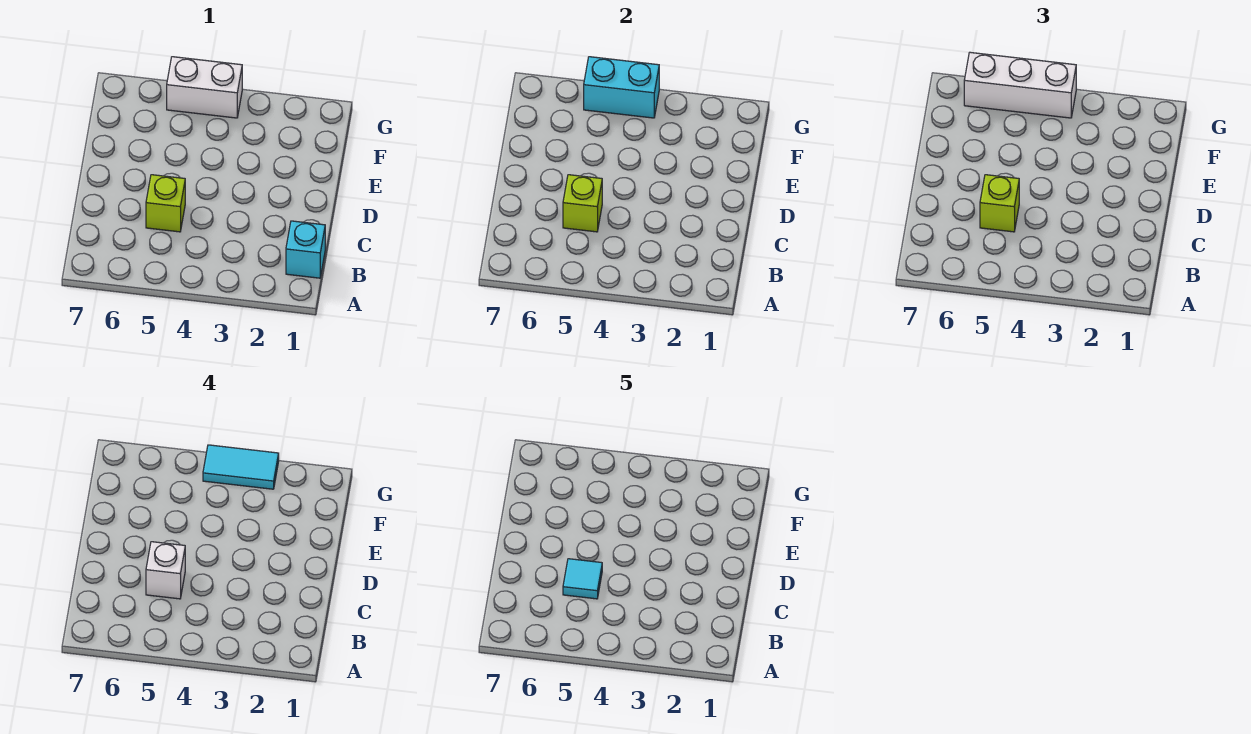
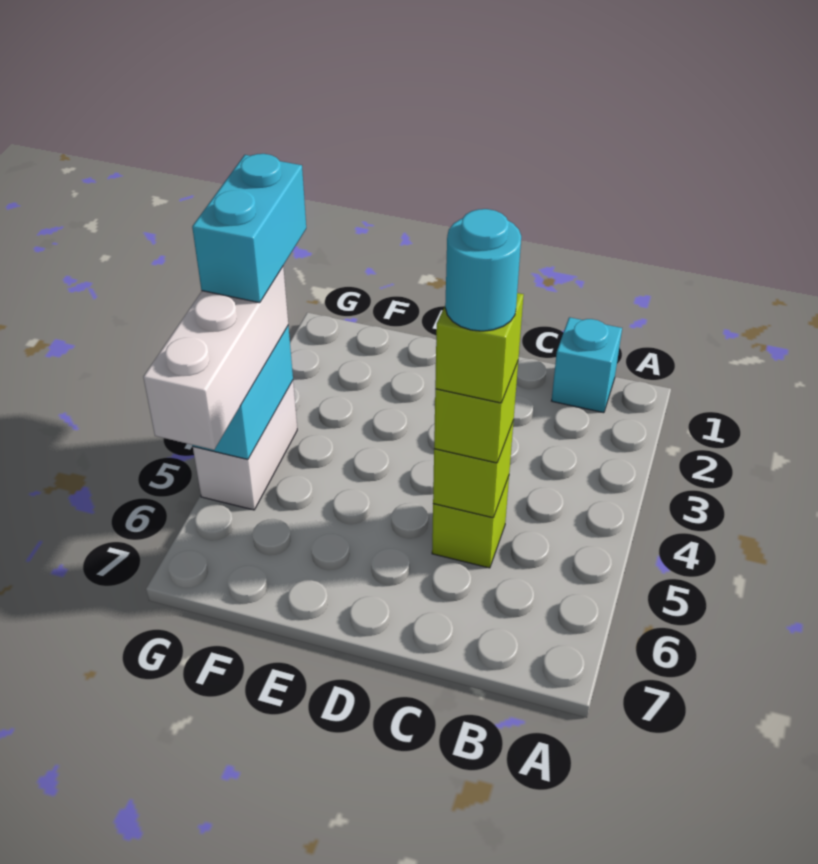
white 1x1 brick [146,542,185,599] -> lime 1x1 brick [435,293,524,403]
cyan 1x1 tile [563,559,602,599] -> cyan 1x1 round brick [445,209,521,331]
cyan 1x2 tile [203,445,279,489] -> cyan 1x2 brick [192,154,306,303]

